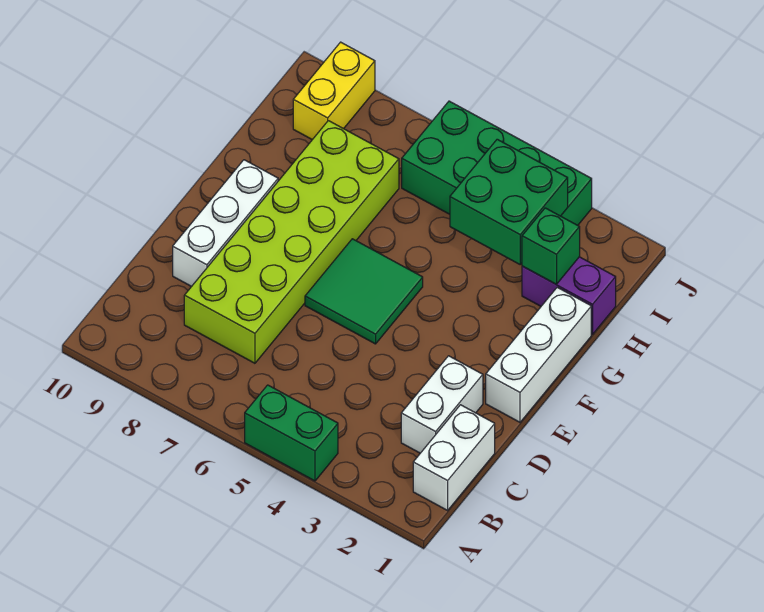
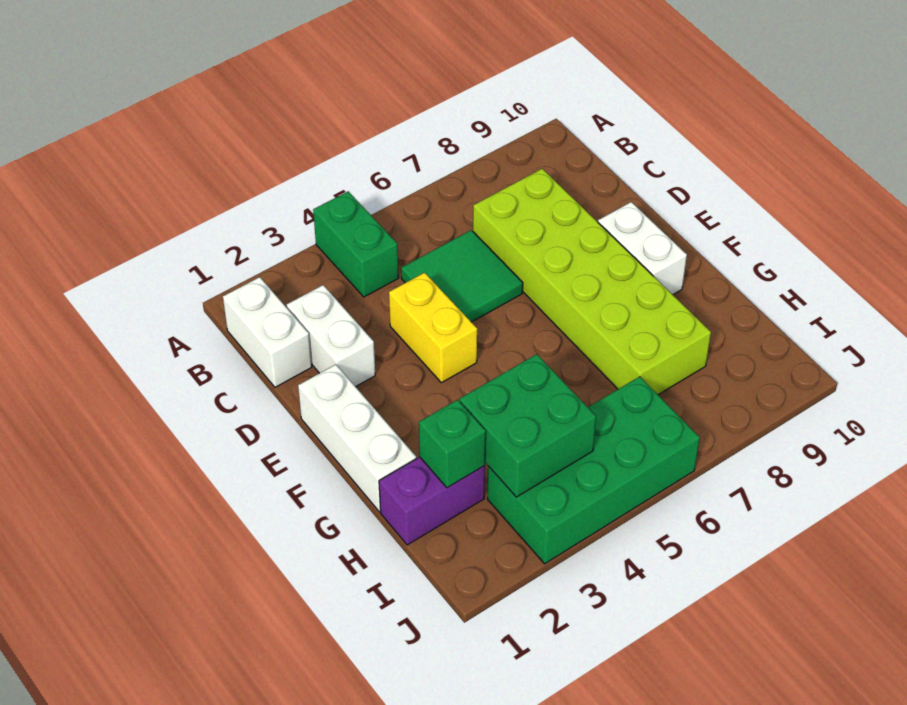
green 1x2 brick [245,385,338,481] -> green 1x2 brick turned to [313,191,399,297]
white 1x3 brick [173,160,278,287] -> white 1x2 brick [598,202,687,295]
green 2x2 tile [305,239,423,344] -> green 2x2 tile moved to [401,230,523,322]
yellow 1x2 brick [293,42,375,140] -> yellow 1x2 brick moved to [389,273,477,383]

